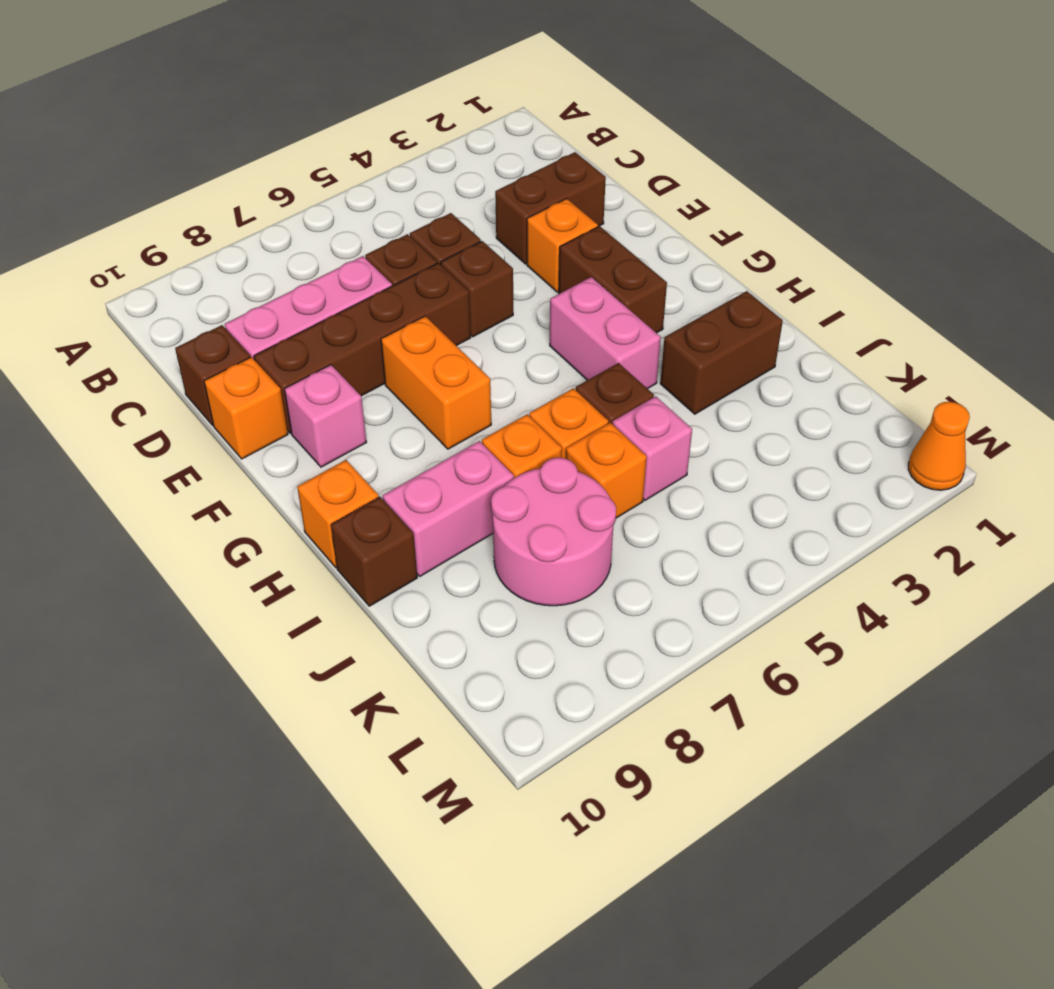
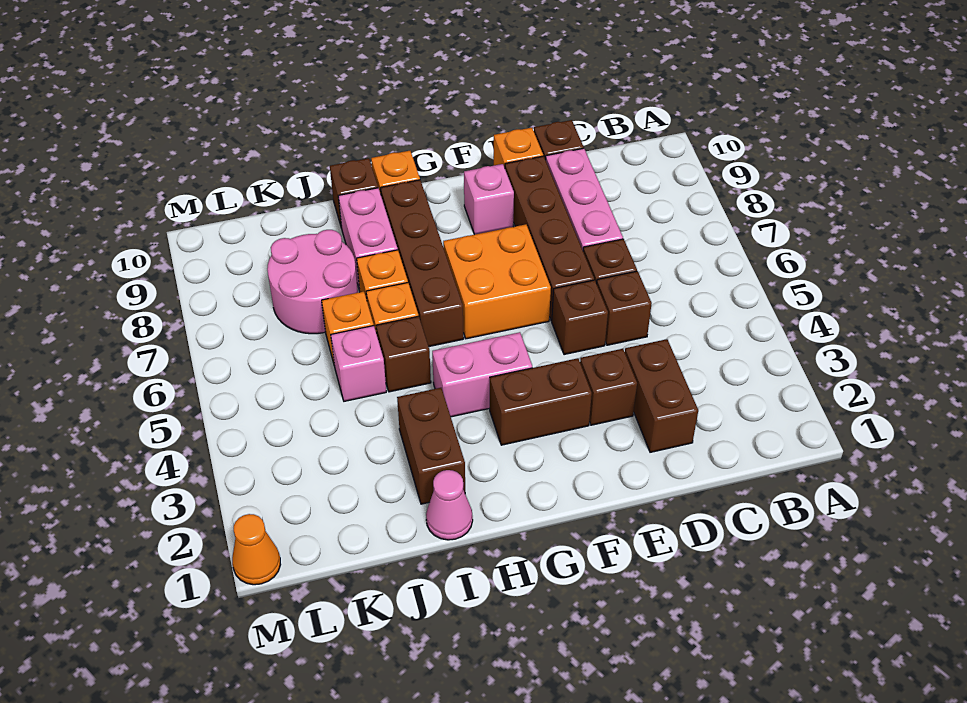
orange 1x1 brick [527,199,598,292] -> brown 1x1 brick [580,349,637,425]
orange 1x2 brick [381,316,491,449] -> orange 2x2 brick [443,224,551,339]
none -> brown 1x4 brick [381,180,464,347]
none -> pink 1x1 cone [426,470,473,540]

